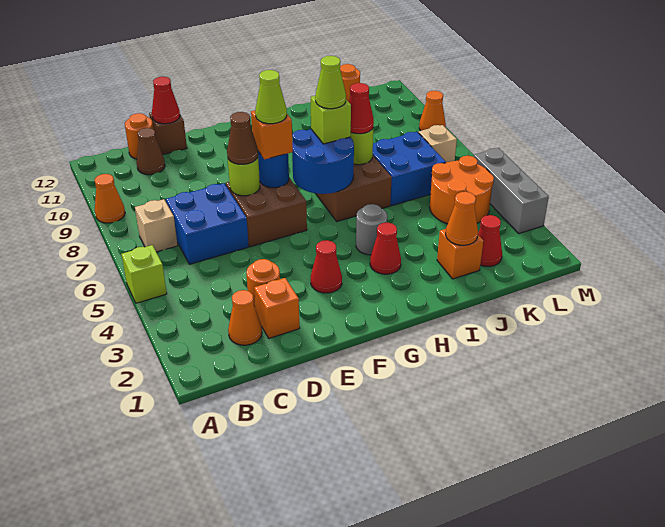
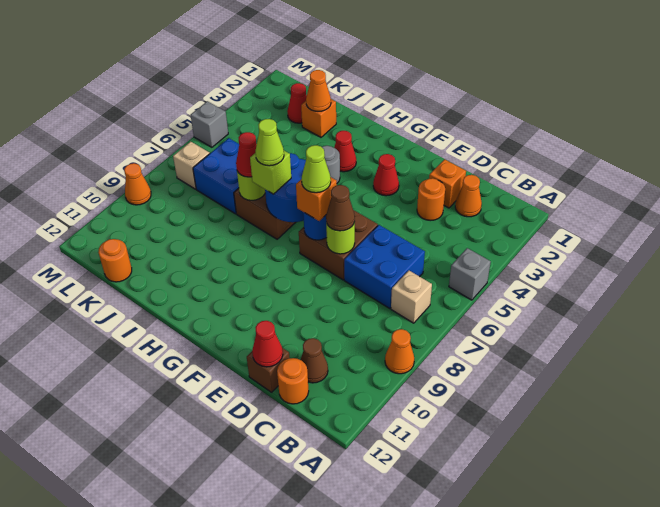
lime 1x1 brick [121,245,167,303] -> grey 1x1 brick [449,248,491,300]
orange 2x2 round brick [430,156,494,224] -> none
grey 1x3 brick [474,148,549,233] -> grey 1x1 brick [191,101,228,147]

